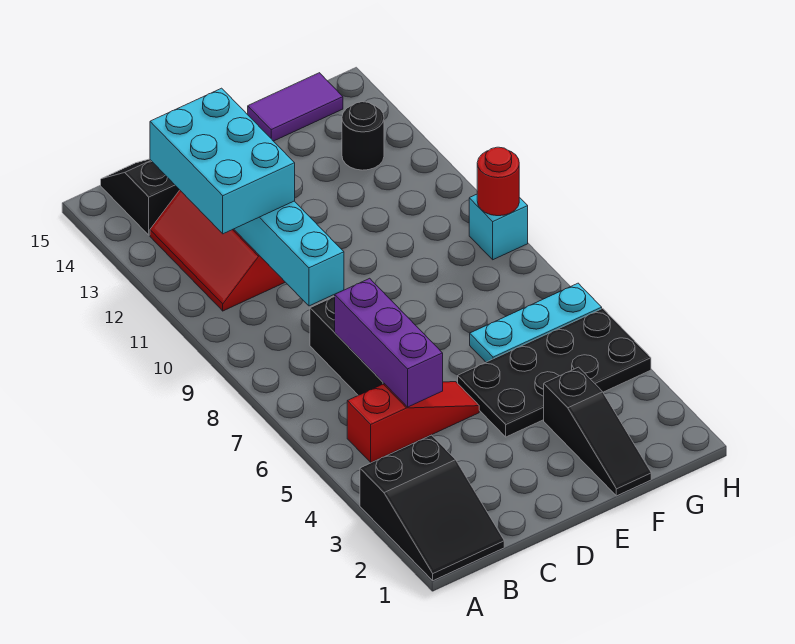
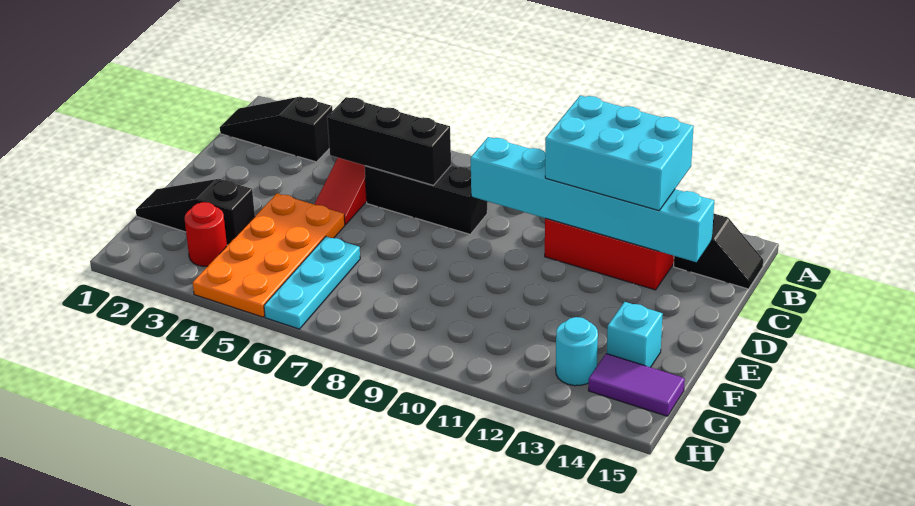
black 2x3 slope [360,435,504,581] -> black 1x3 slope [220,97,333,162]
purple 1x3 brick [335,278,443,407] -> black 1x3 brick [327,97,451,185]
black 2x4 plate [458,309,651,437] -> orange 2x4 plate [193,193,345,317]
purple 1x2 tile [248,73,343,141] -> purple 1x2 tile turned to [588,353,685,416]
black 1x1 round brick [342,102,384,170] -> cyan 1x1 round brick [556,317,598,386]
cyan 1x1 brick [469,194,528,260] -> cyan 1x1 brick moved to [607,302,663,367]
red 1x1 round brick [477,147,519,216] -> red 1x1 round brick moved to [184,202,227,266]

